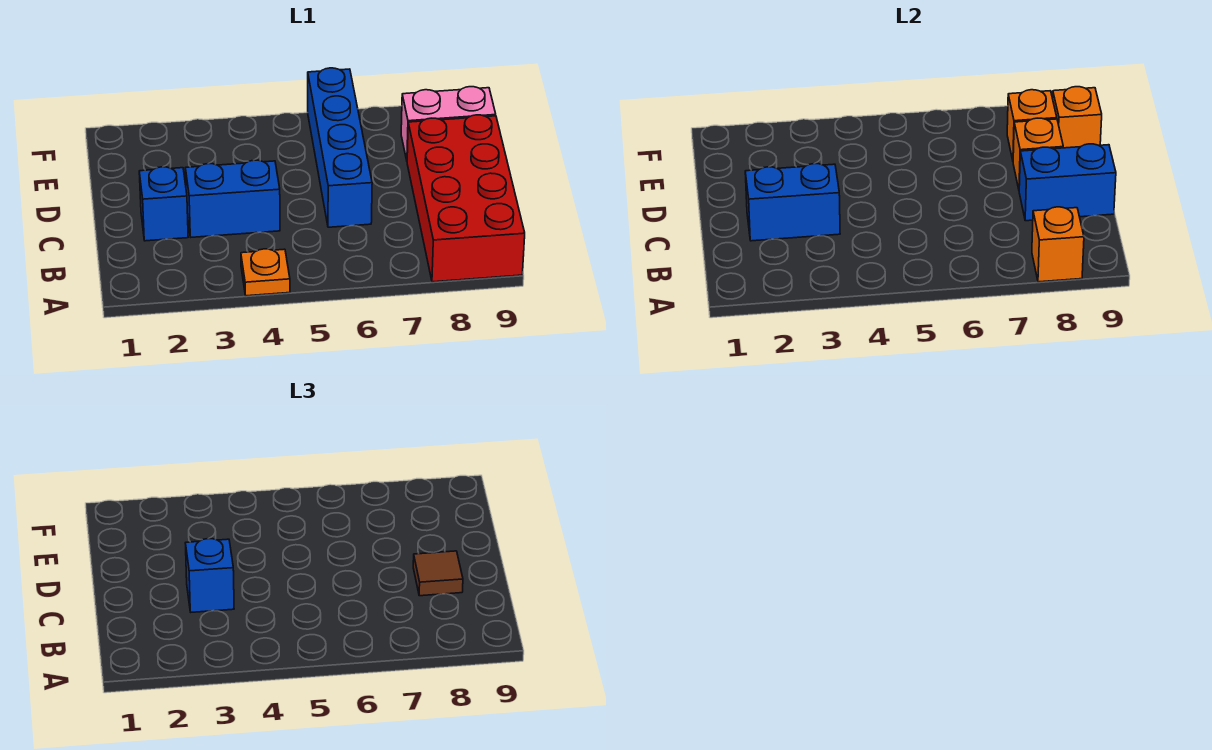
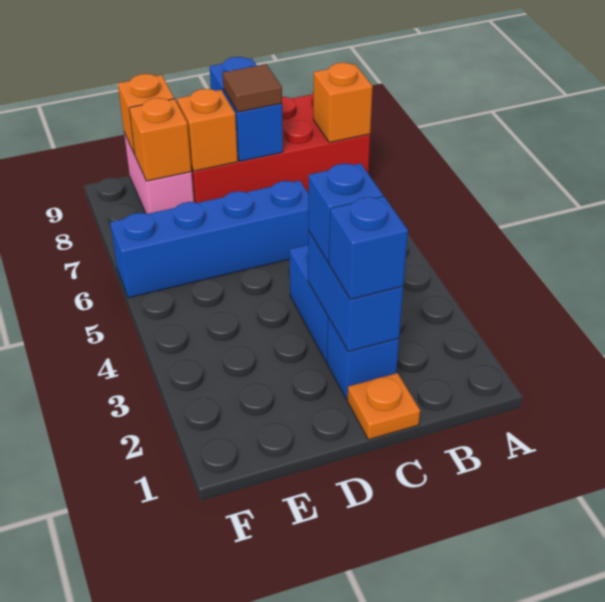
orange 1x1 plate [241,249,290,296] -> orange 1x1 plate moved to [347,373,420,440]
none -> blue 1x1 brick [329,196,408,300]

